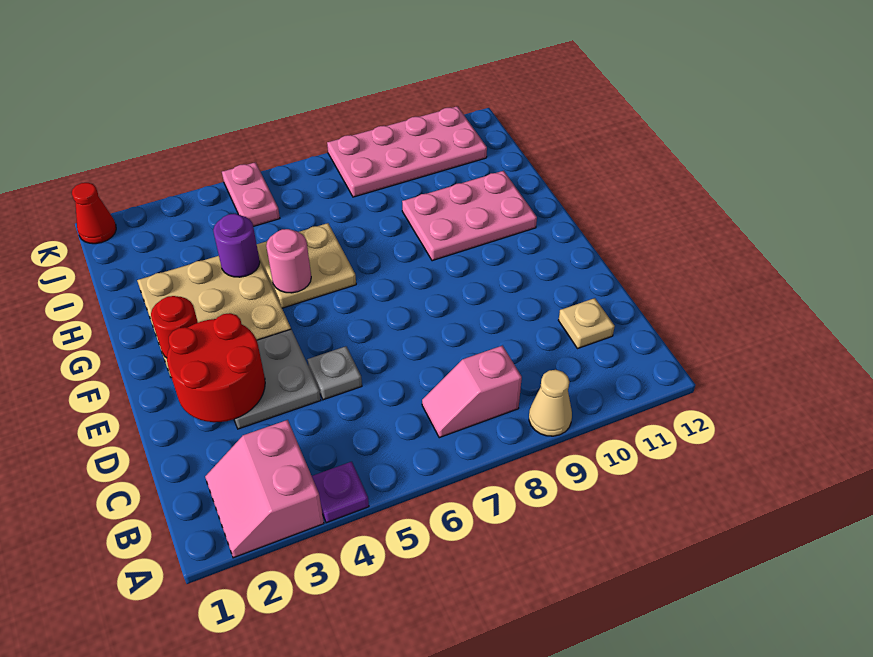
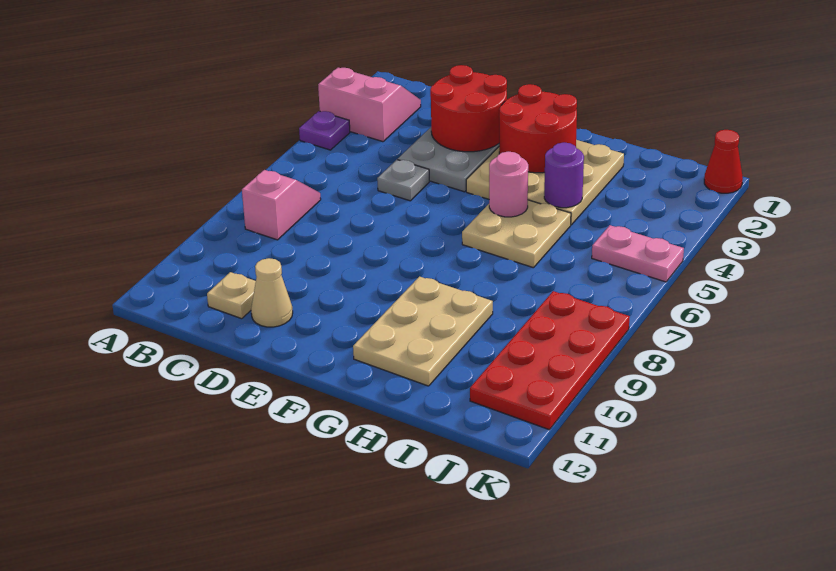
tan 1x1 cone [529,370,572,436] -> tan 1x1 cone moved to [251,258,293,327]
red 1x1 round brick [151,296,198,358] -> red 2x2 round brick [499,84,577,173]
pink 2x3 plate [402,171,537,261] -> tan 2x3 plate [353,277,493,386]
pink 2x4 plate [327,106,487,197] -> red 2x4 plate [470,291,630,430]

